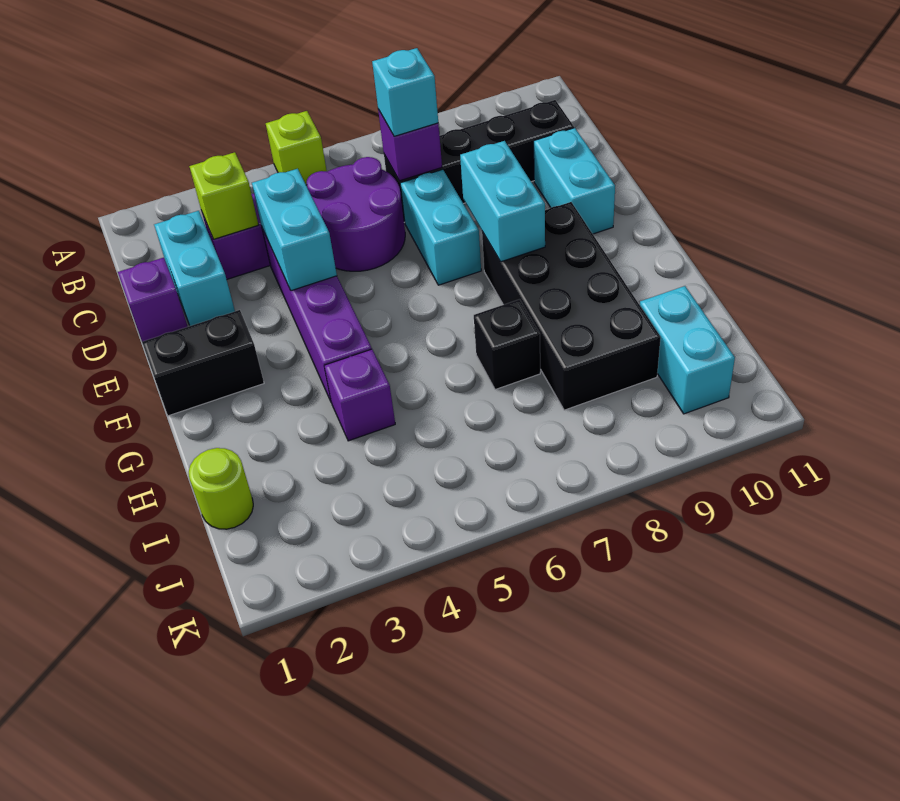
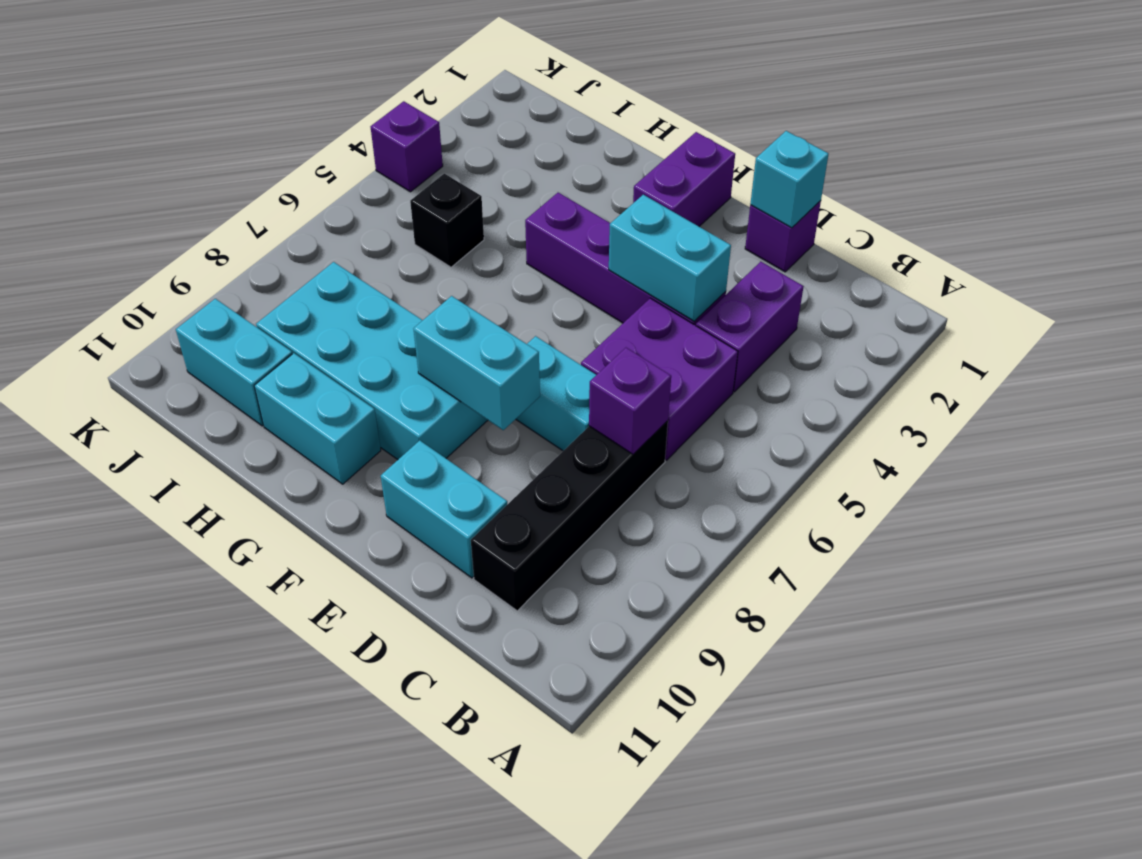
lime 1x1 brick [266,111,327,185] -> none
cyan 1x2 brick [154,211,235,326] -> cyan 1x2 brick moved to [254,353,381,484]
lime 1x1 brick [189,152,258,239] -> none
purple 2x2 round brick [307,157,405,271] -> purple 2x2 brick [581,298,738,460]
cyan 1x1 brick [372,48,438,136] -> cyan 1x1 brick moved to [750,131,828,228]
black 1x2 brick [142,310,264,416] -> purple 1x2 brick [633,132,735,226]
black 2x4 brick [482,202,661,410] -> cyan 2x4 brick [256,262,488,460]
purple 1x1 brick [324,349,395,441] -> purple 1x1 brick moved to [371,101,443,192]
black 1x1 brick [474,299,540,390] -> black 1x1 brick moved to [410,173,484,267]
lime 1x1 round brick [189,448,253,529] -> none

